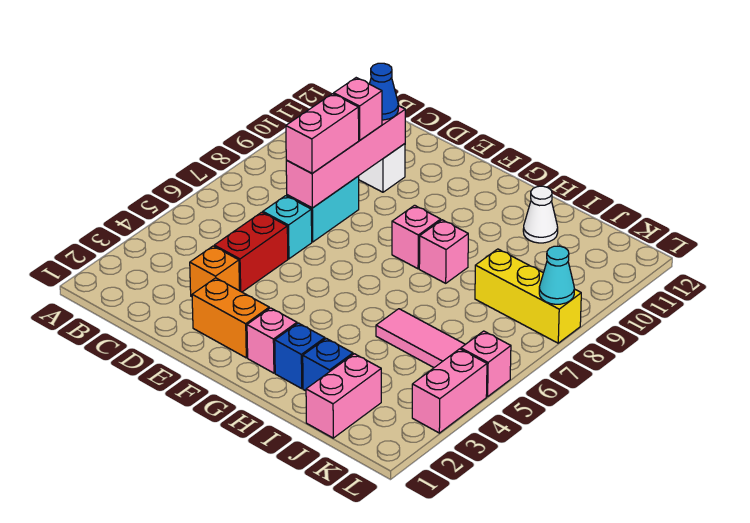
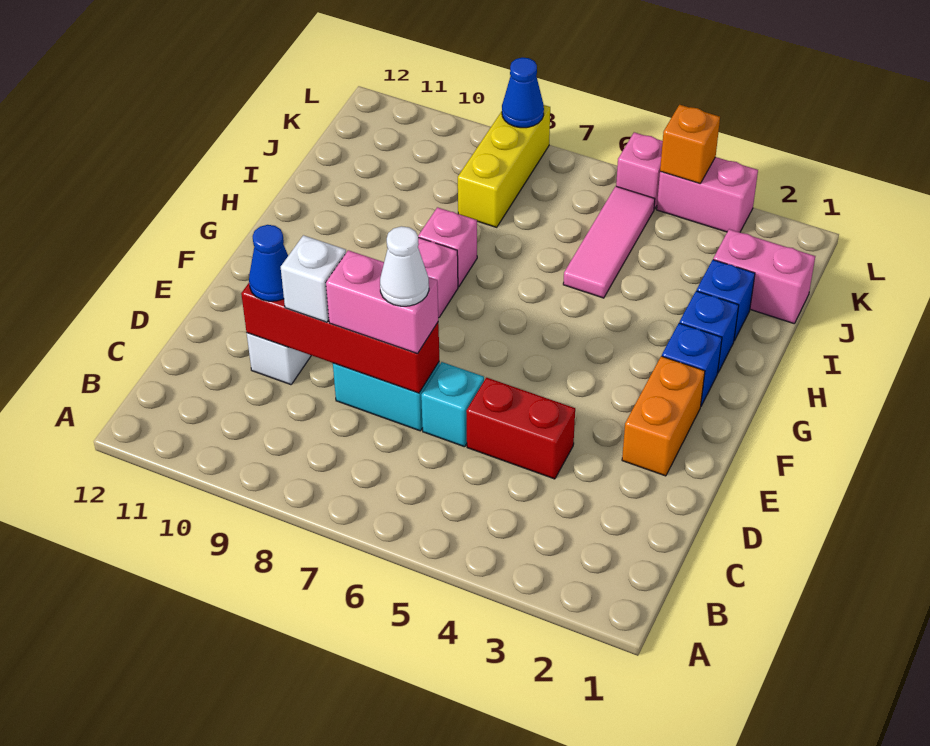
orange 1x1 brick [190,246,240,297] -> orange 1x1 brick moved to [660,105,720,184]
pink 1x4 brick [286,106,405,208] -> red 1x4 brick [241,283,439,393]
pink 1x1 brick [334,78,382,140] -> white 1x1 brick [281,235,346,322]
pink 1x1 brick [247,308,297,373] -> blue 1x1 brick [662,323,722,406]
white 1x1 cone [523,186,558,243] -> white 1x1 cone moved to [380,226,429,306]
cyan 1x1 cone [539,246,574,304] -> blue 1x1 cone [502,57,544,128]

